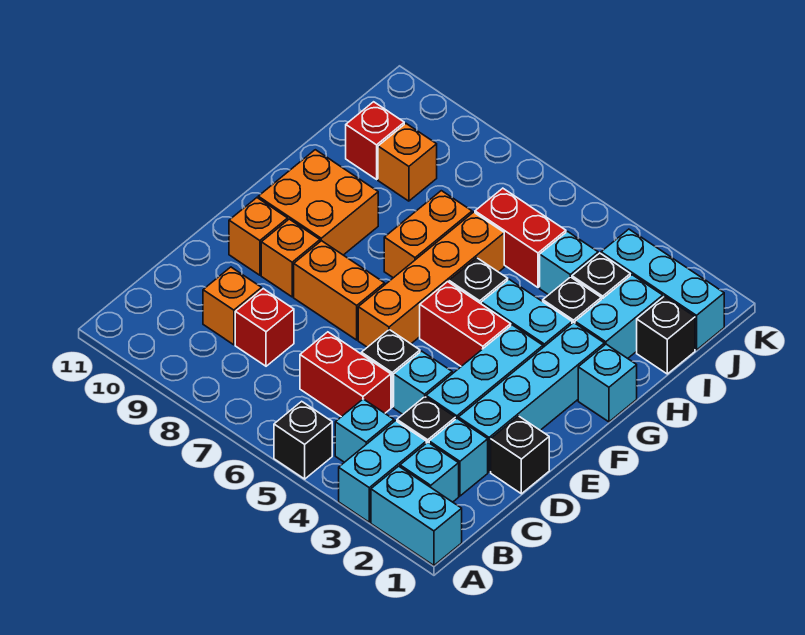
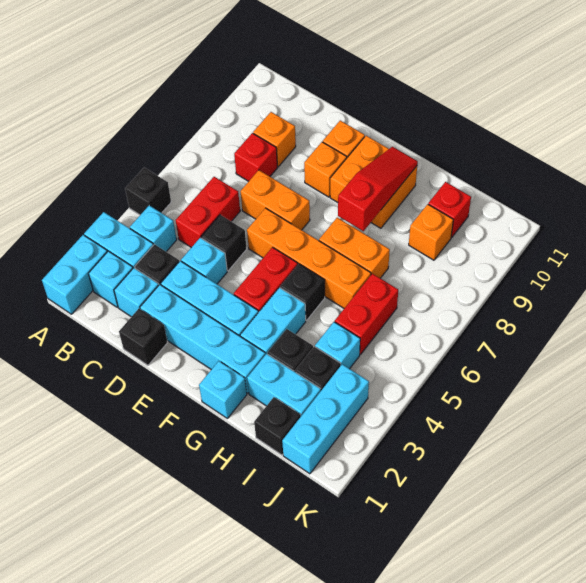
orange 1x2 brick [294,241,385,340] -> orange 1x2 brick turned to [241,170,310,230]
none -> red 1x3 slope [338,147,418,231]

